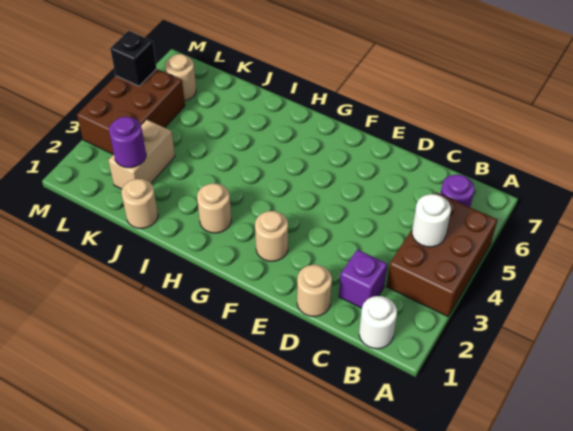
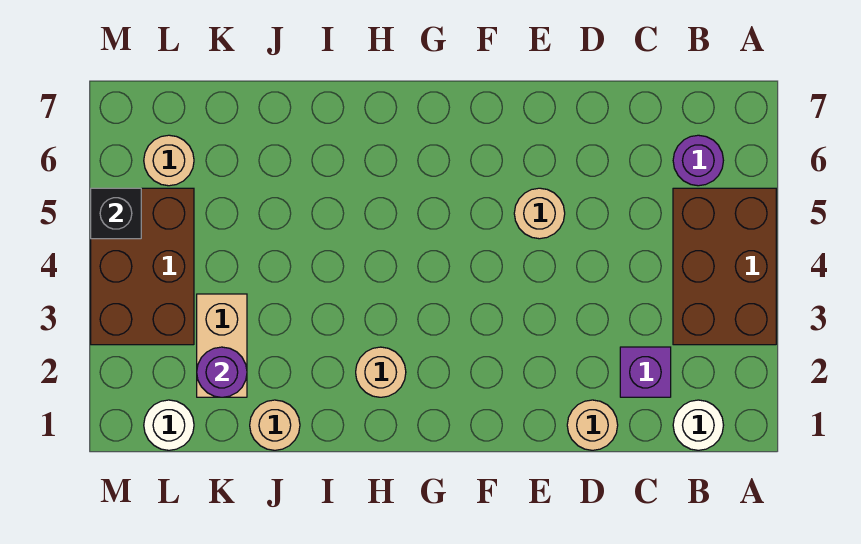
white 1x1 round brick [412,194,451,247] -> white 1x1 round brick moved to [144,400,194,450]
tan 1x1 round brick [255,211,288,261] -> tan 1x1 round brick moved to [514,188,565,239]

